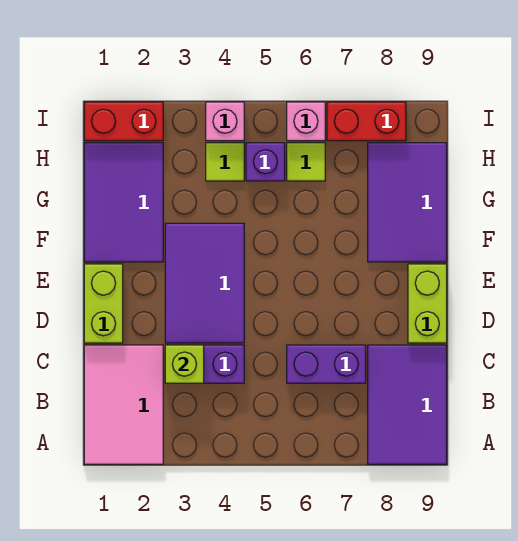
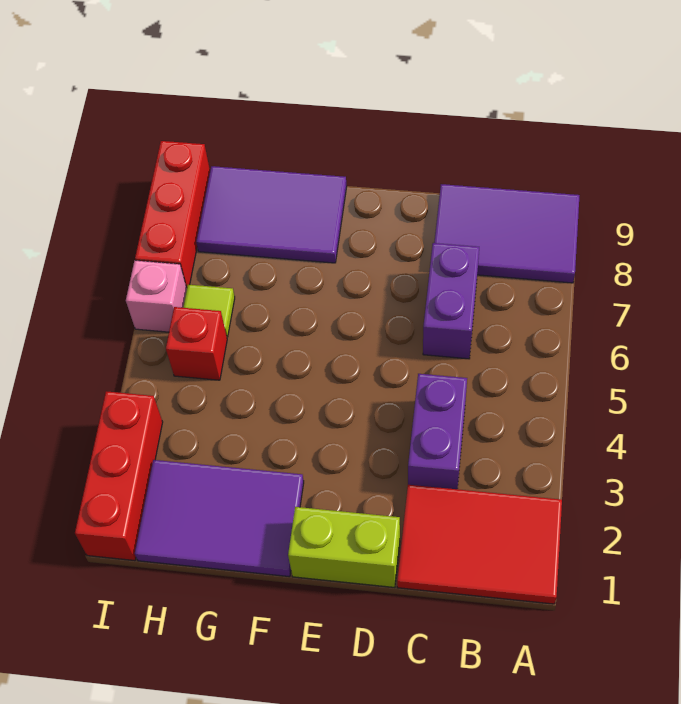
pink 2x3 tile [84,345,163,464] -> red 2x3 tile [397,485,562,604]
lime 1x1 brick [165,345,204,383] -> none
purple 2x3 tile [165,223,244,343] -> none
lime 1x2 brick [408,264,447,343] -> none
lime 1x1 tile [206,143,244,181] -> none
purple 1x1 brick [246,143,285,181] -> red 1x1 brick [166,307,227,380]
red 1x2 brick [84,102,163,141] -> red 1x3 brick [75,391,163,561]
pink 1x1 brick [206,102,244,141] -> none
red 1x2 brick [327,102,406,141] -> red 1x3 brick [135,141,210,288]

